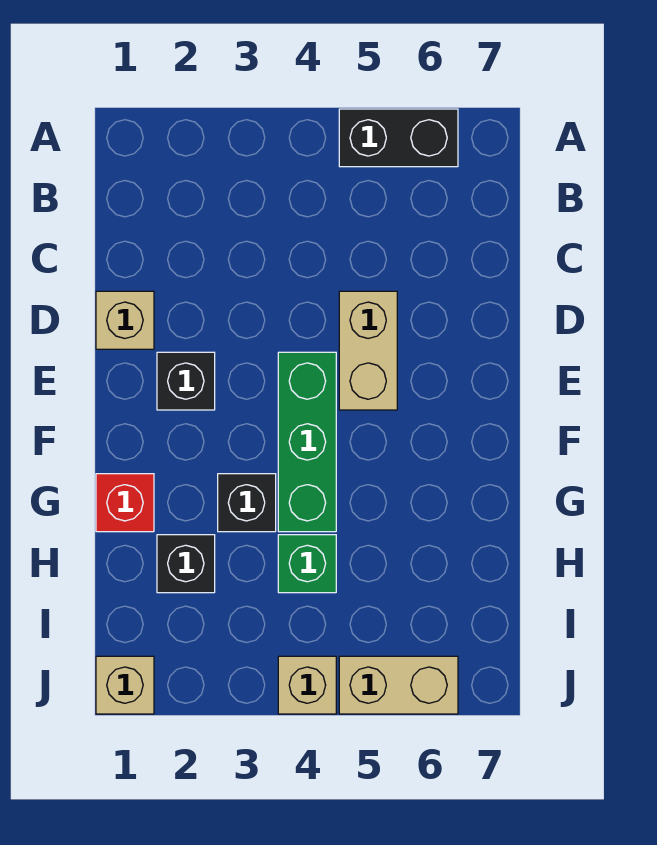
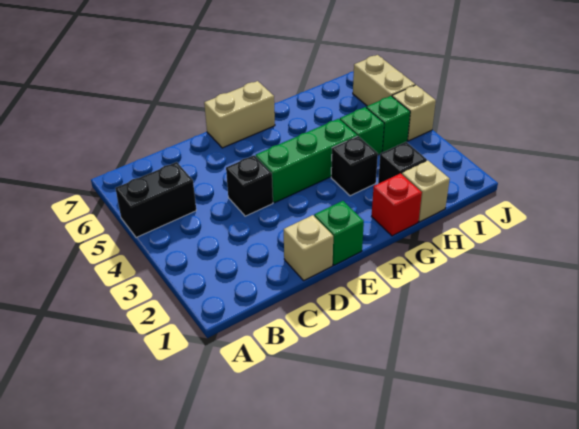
black 1x2 brick [339,109,458,167] -> black 1x2 brick turned to [115,162,196,238]
tan 1x2 brick [339,291,397,410] -> tan 1x2 brick moved to [204,81,275,148]
none -> green 1x1 brick [314,201,364,265]
black 1x1 brick [157,352,215,410] -> black 1x1 brick moved to [226,155,273,216]
none -> green 1x1 brick [366,96,410,152]
tan 1x1 brick [96,656,154,714] -> tan 1x1 brick moved to [402,160,450,222]

